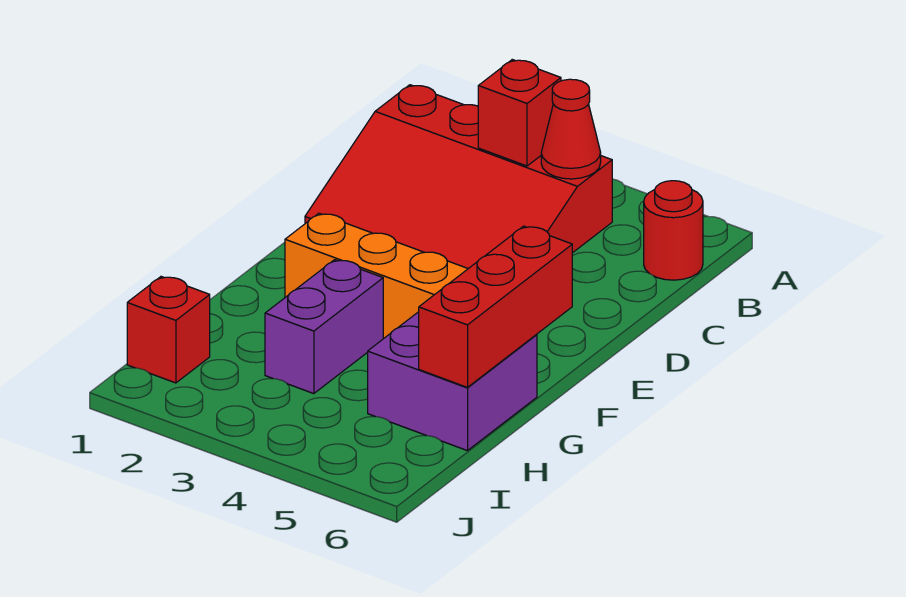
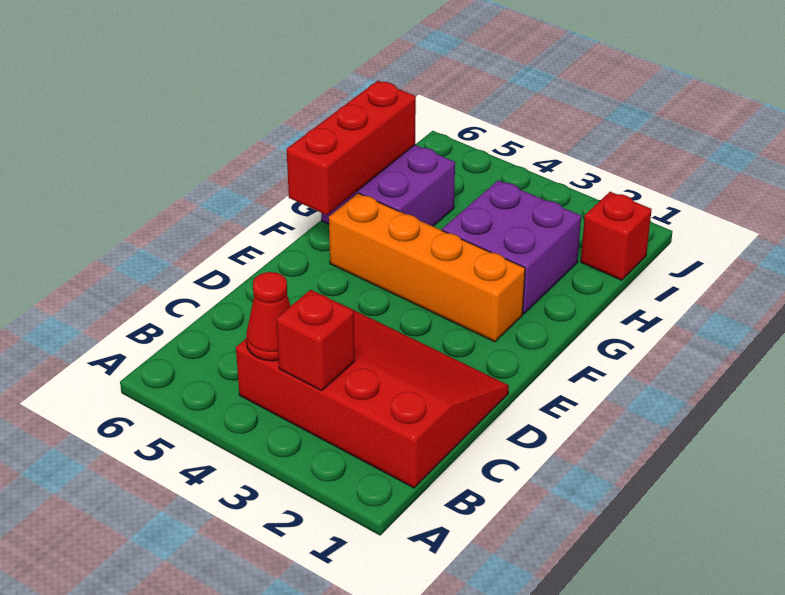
red 1x1 round brick [644,181,703,280] -> none
purple 1x2 brick [265,260,383,394] -> purple 2x2 brick [442,180,581,314]

